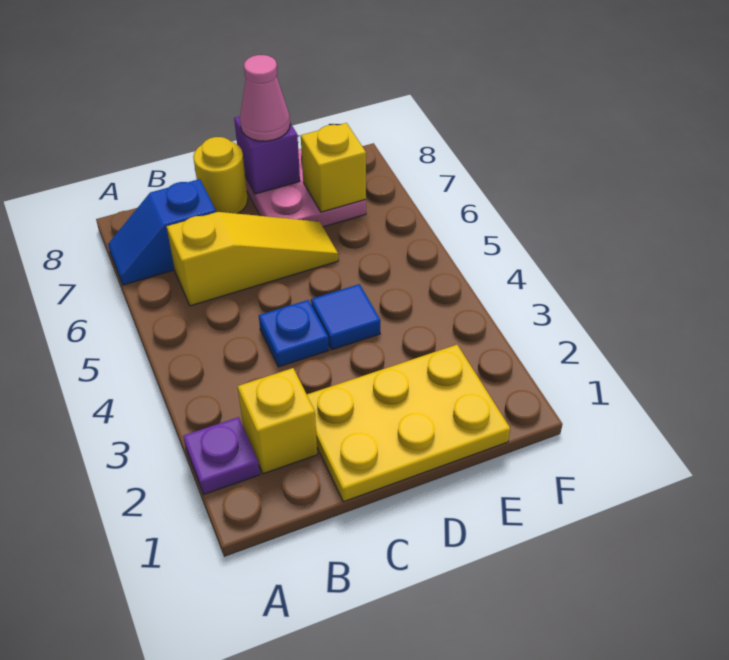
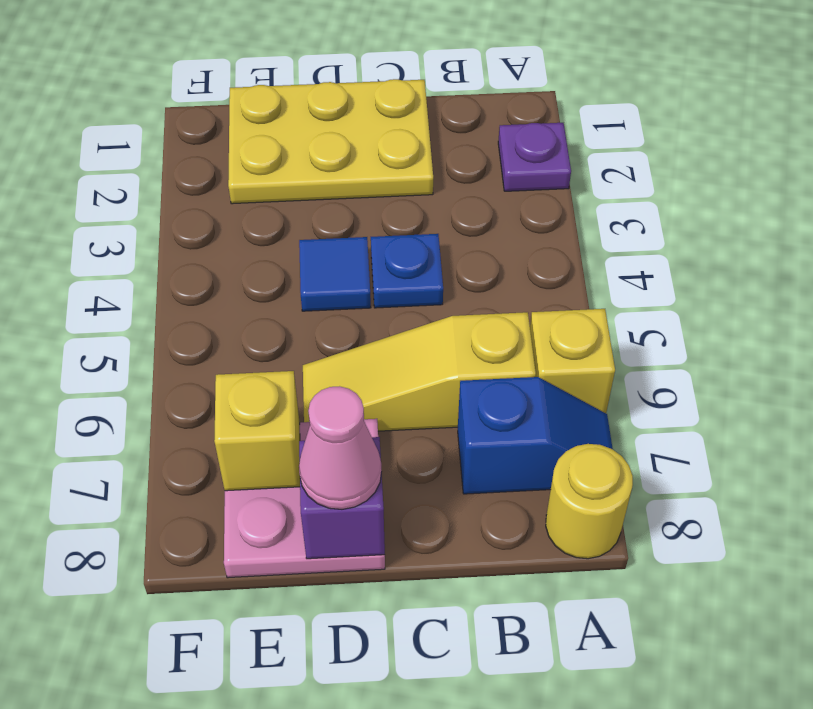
yellow 1x1 brick [237,368,317,474] -> yellow 1x1 brick moved to [530,309,615,413]
yellow 1x1 round brick [193,137,248,214] -> yellow 1x1 round brick moved to [546,444,633,559]

